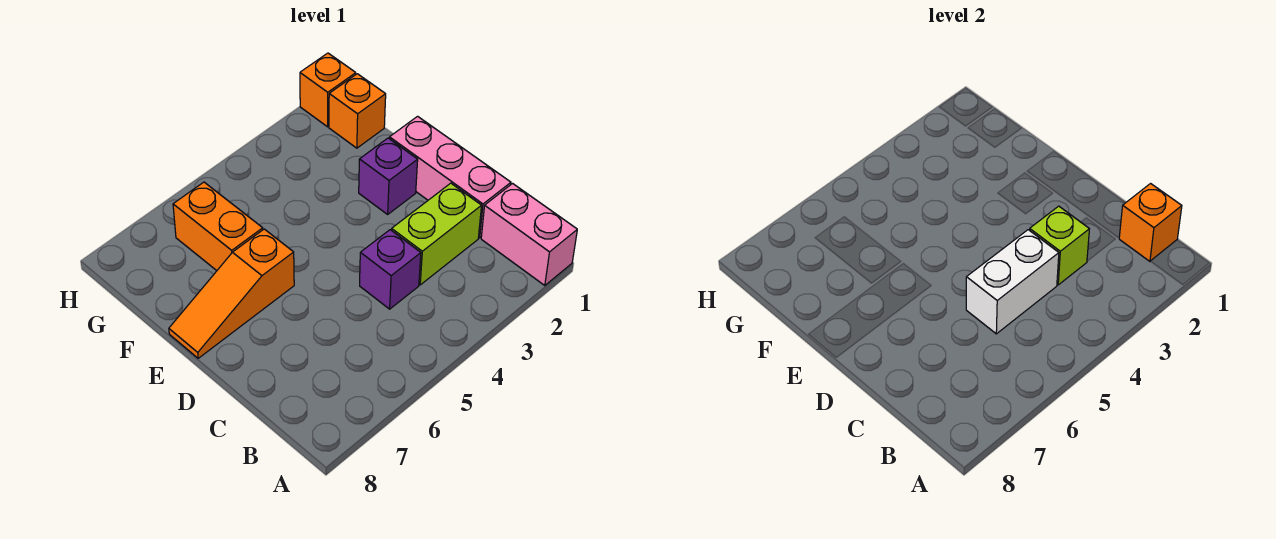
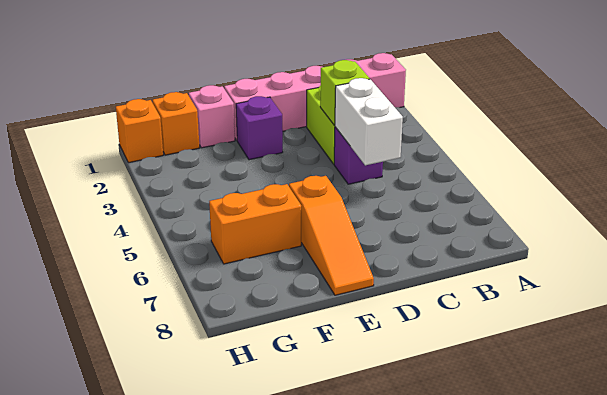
orange 1x1 brick [1119,184,1182,261] -> none
none -> pink 1x1 brick [189,85,235,148]

